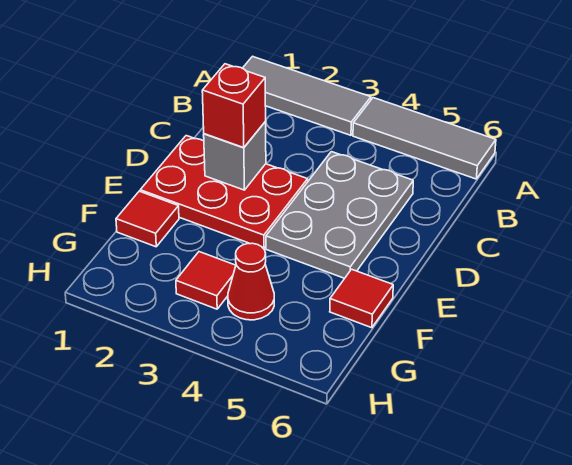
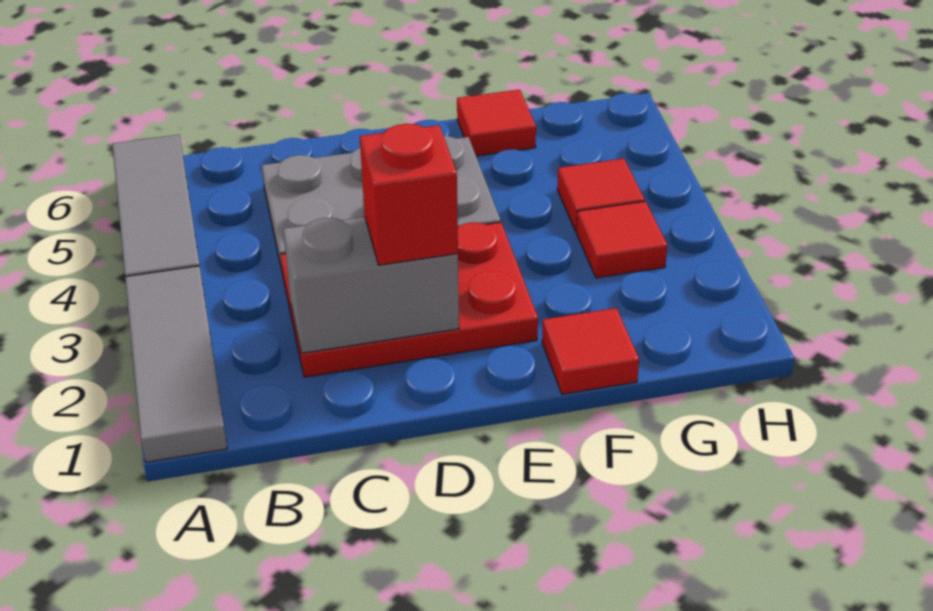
red 2x3 plate [140,136,308,249] -> red 2x3 plate turned to [280,222,538,377]
grey 1x1 brick [204,122,266,190] -> grey 1x2 brick [283,217,459,353]
red 1x1 cone [228,243,274,320] -> red 1x1 tile [557,159,645,231]

